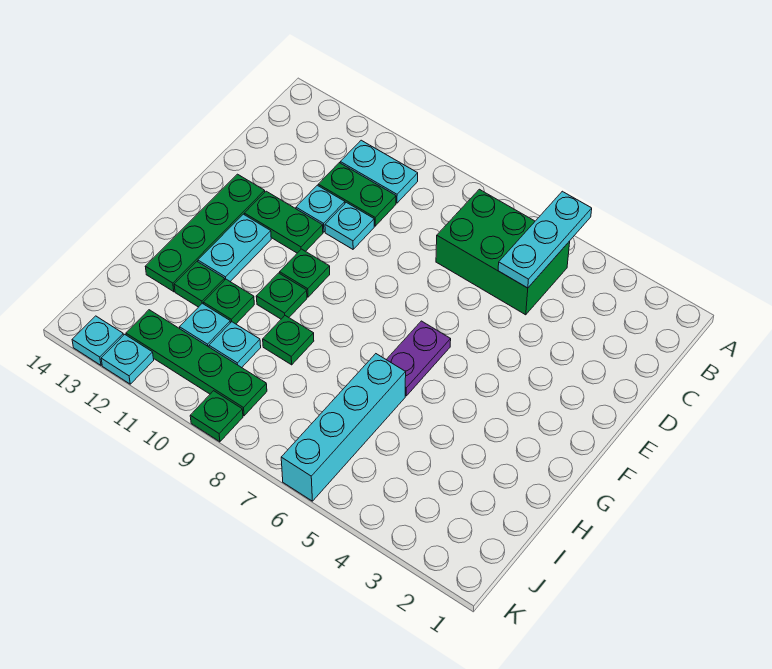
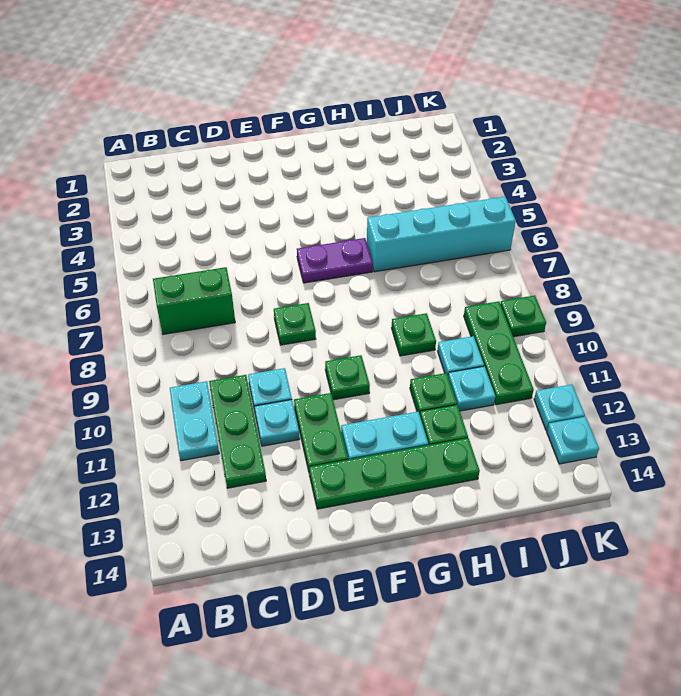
cyan 1x3 plate [498,191,592,288] -> none
green 2x3 brick [436,189,570,315] -> green 1x2 brick [153,267,235,334]
green 1x2 plate [318,163,396,226] -> green 1x3 plate [209,375,266,488]
green 1x1 plate [256,273,307,319] -> green 1x1 plate moved to [274,303,316,345]
green 1x4 plate [126,310,267,416] -> green 1x3 plate [464,301,534,405]

